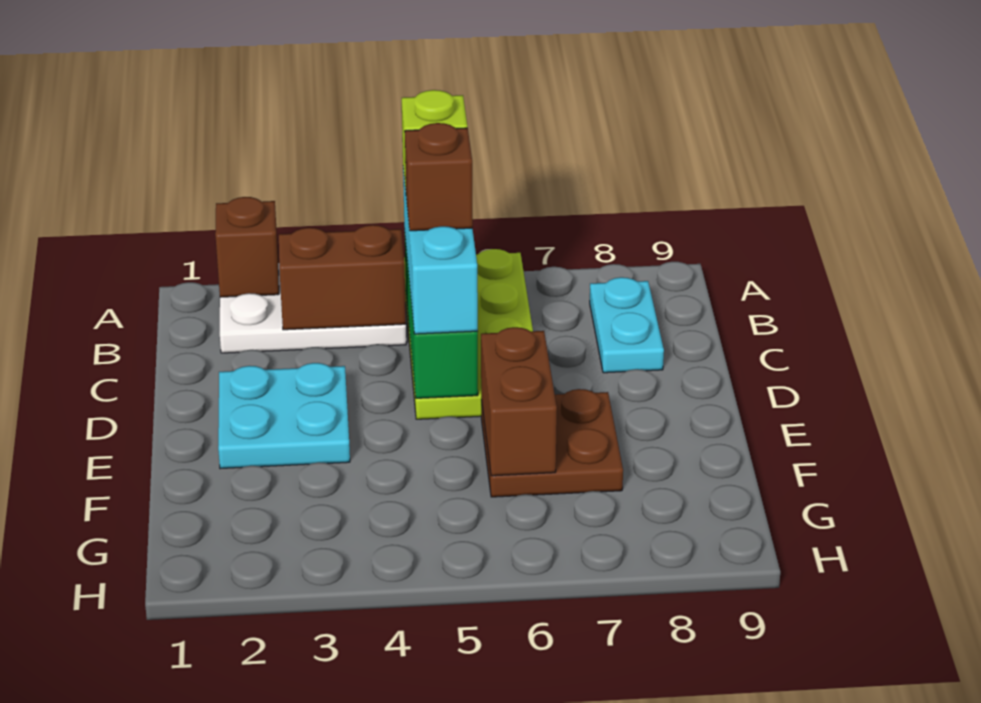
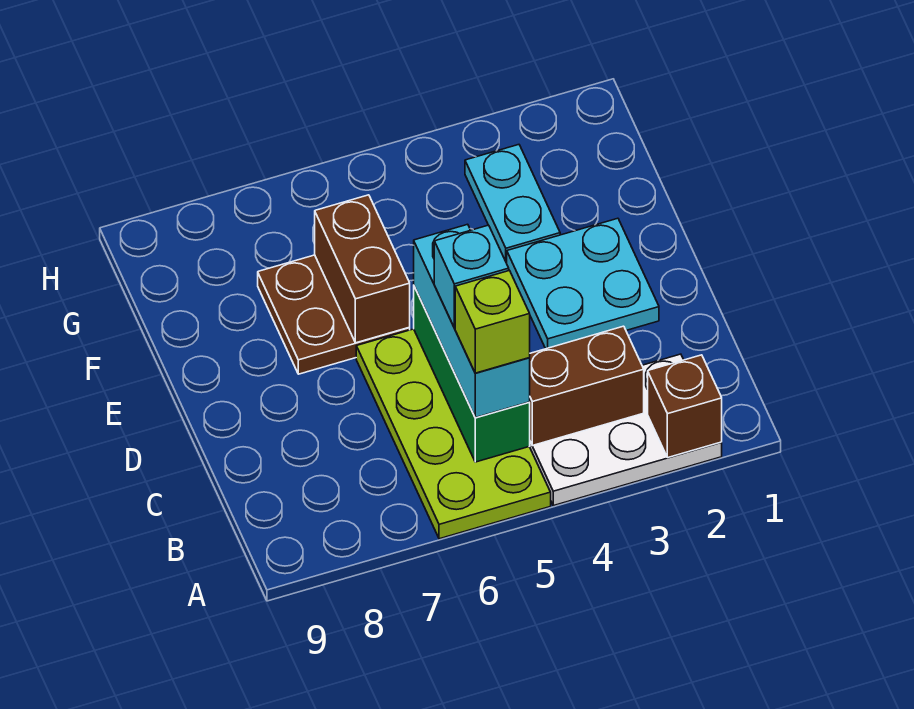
cyan 1x2 plate [590,277,664,373] -> cyan 1x2 plate moved to [465,145,560,263]
brown 1x1 brick [405,123,473,231] -> cyan 1x1 brick [434,225,509,328]

